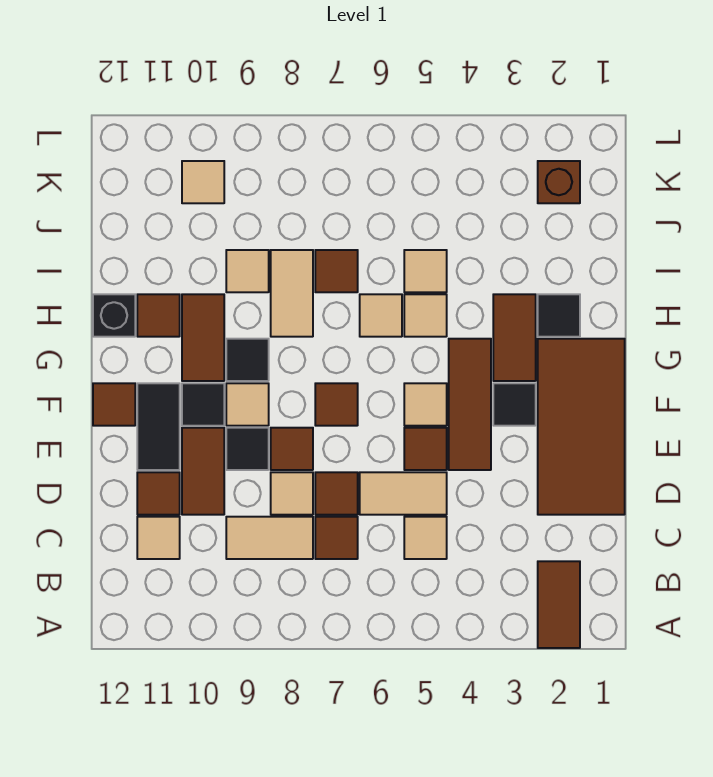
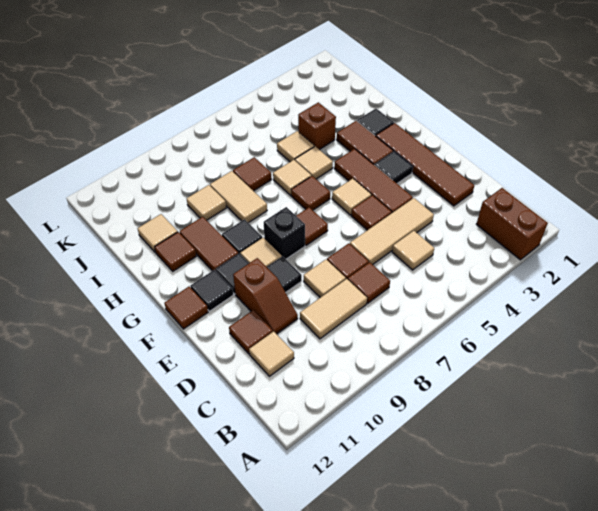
brown 1x2 tile [538,561,580,648] -> brown 1x2 brick [477,188,548,260]
brown 2x4 tile [538,339,625,515] -> brown 1x4 tile [376,123,474,206]
tan 1x2 tile [360,472,447,515] -> tan 1x3 tile [350,198,434,265]
brown 1x2 tile [182,428,224,515] -> brown 1x2 slope [233,258,298,334]
brown 1x1 tile [271,428,313,470] -> brown 1x1 tile moved to [291,176,330,210]
black 1x2 tile [137,383,180,470] -> black 1x1 tile [190,270,233,311]
black 1x1 brick [93,294,135,337] -> black 1x1 brick moved to [264,207,305,259]
brown 1x1 brick [538,161,580,203] -> brown 1x1 brick moved to [298,102,336,150]
tan 1x1 tile [182,161,224,203] -> tan 1x1 tile moved to [138,214,178,252]

